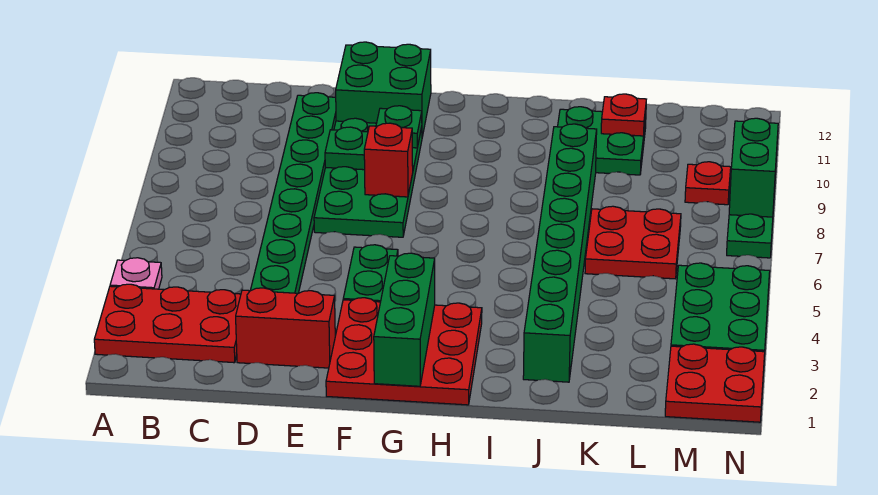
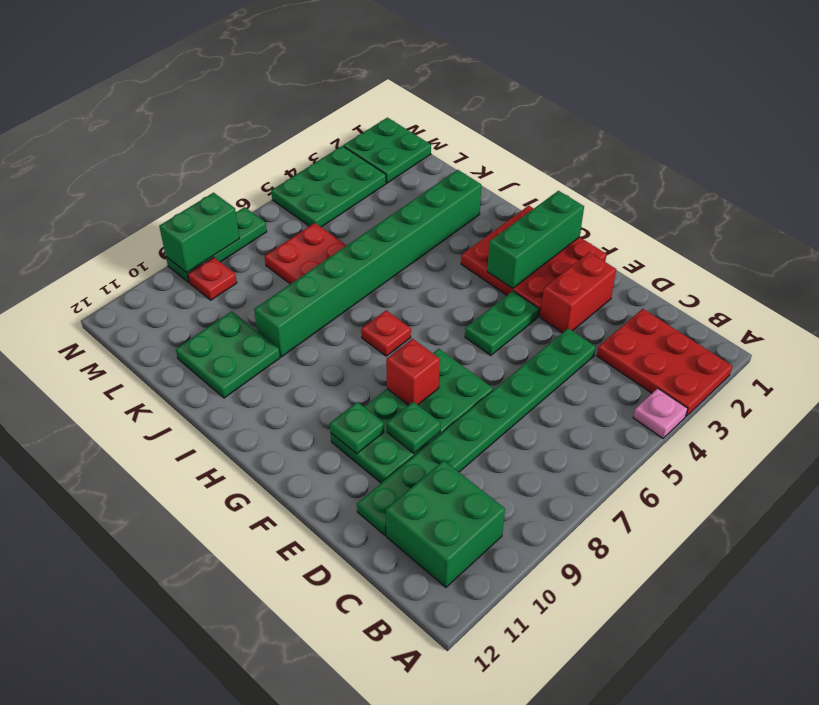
red 1x2 brick [236,288,335,368] -> red 1x2 brick turned to [540,252,616,333]
green 2x2 brick [336,42,431,137] -> green 2x2 brick moved to [386,461,505,587]
red 1x1 plate [601,94,646,136] -> red 1x1 plate moved to [361,310,411,356]
red 2x2 plate [665,344,765,422] -> green 2x2 plate [343,118,431,183]

